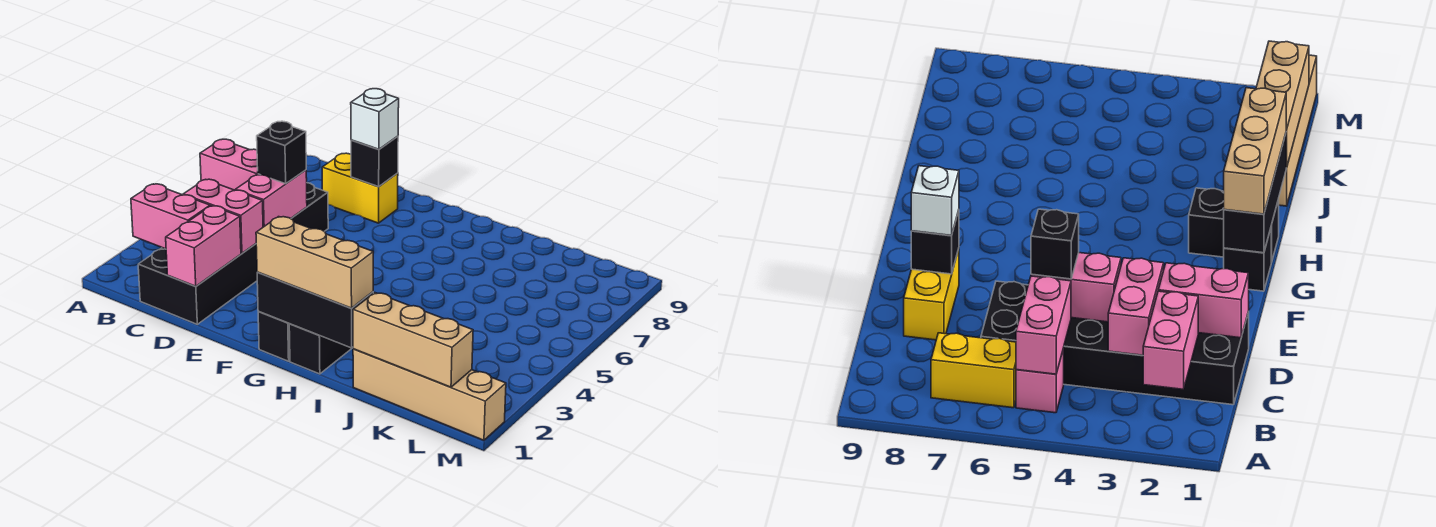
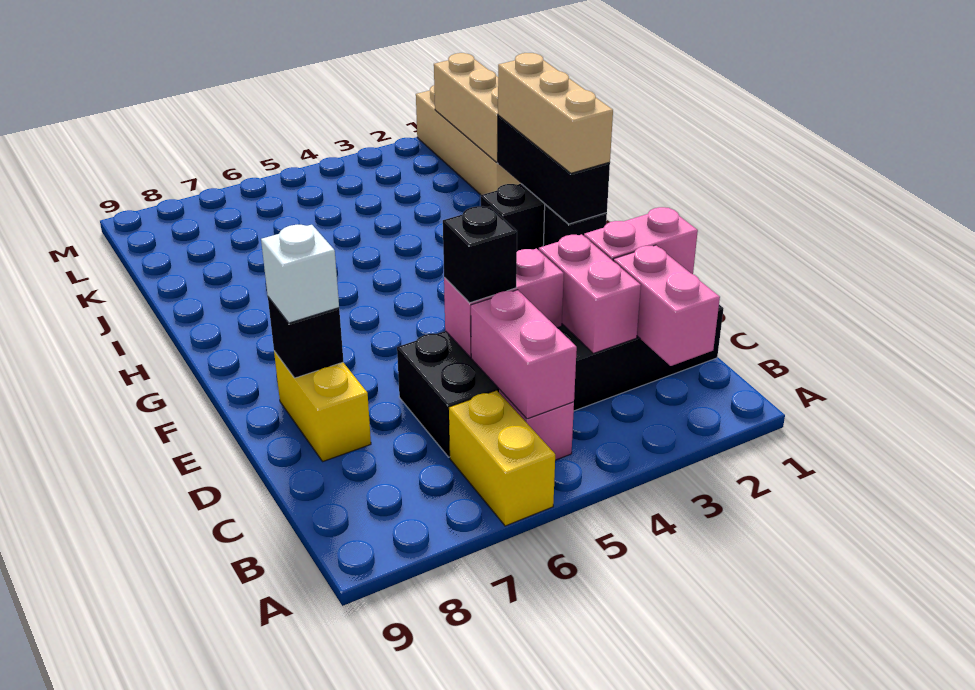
yellow 1x2 brick [931,333,1016,408] -> yellow 1x2 brick turned to [449,390,555,526]

